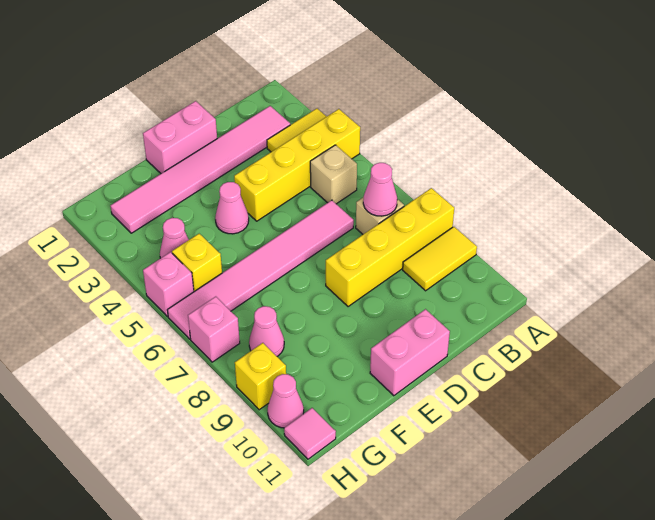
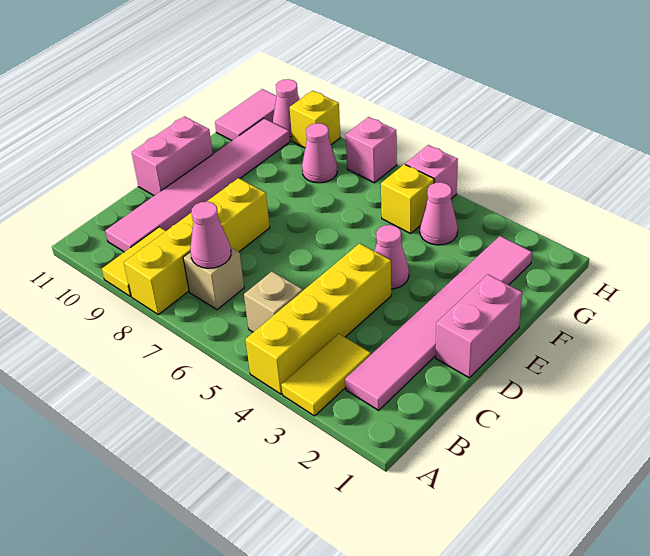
pink 1x6 tile [167,200,354,339] -> pink 1x6 tile moved to [105,119,290,252]
pink 1x1 tile [284,408,336,459] -> pink 1x2 tile [215,89,277,140]

